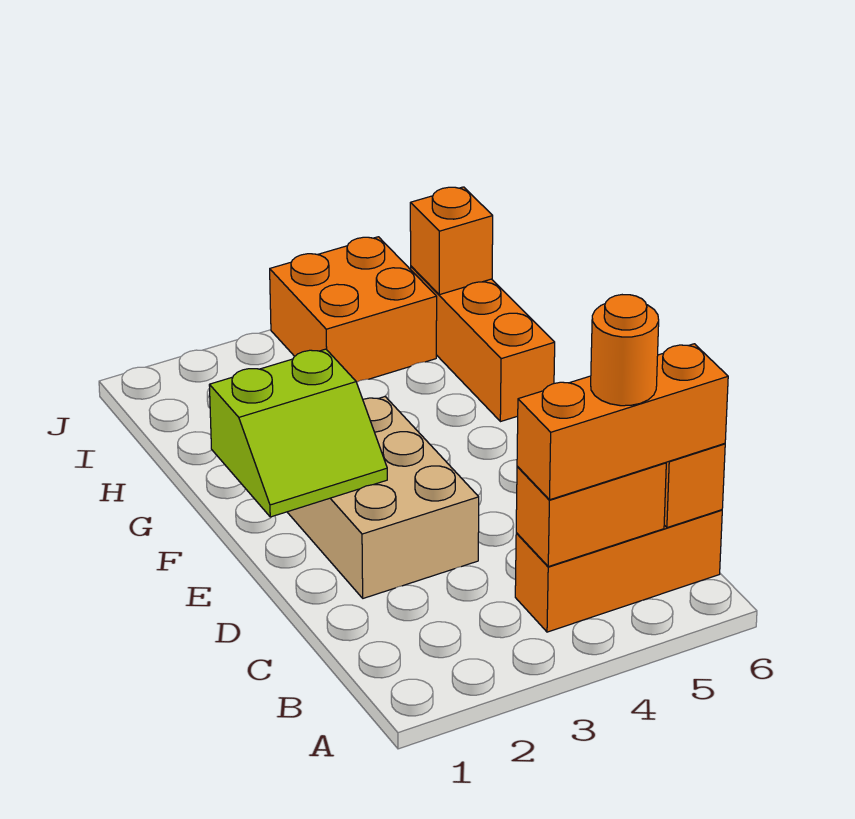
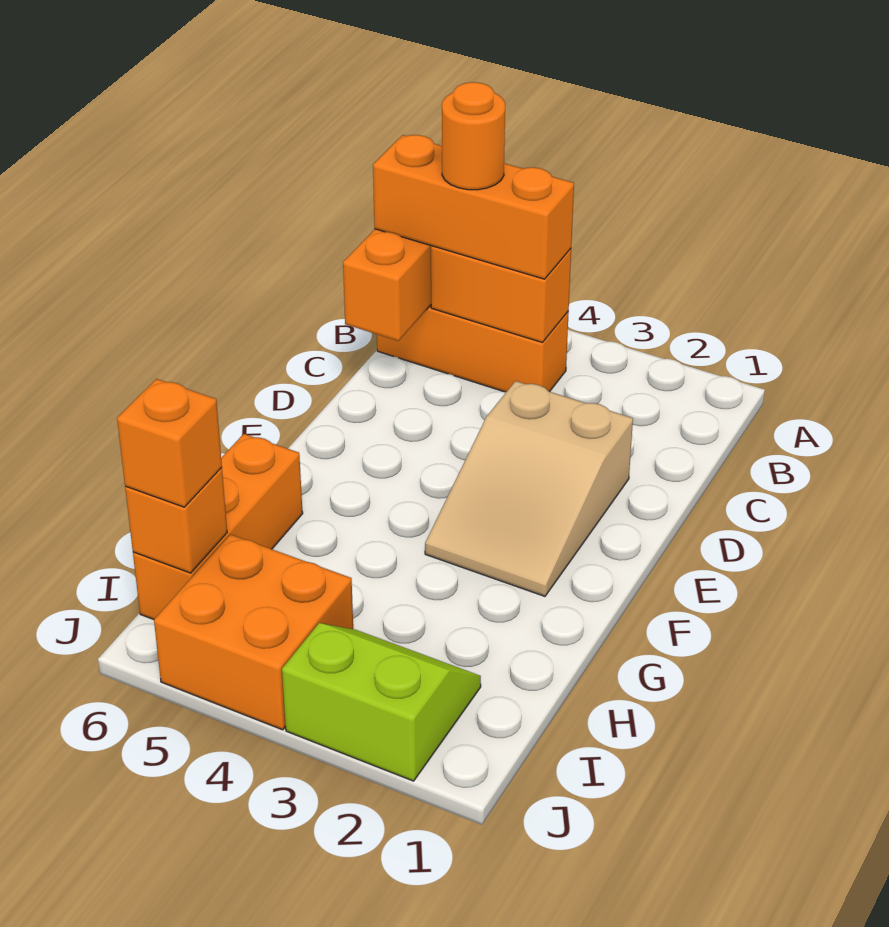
tan 2x3 brick [287,397,479,598] -> tan 2x3 slope [425,381,633,596]
lime 2x2 slope [209,349,387,517] -> lime 2x2 slope moved to [282,623,481,781]
none -> orange 1x1 brick [117,379,222,507]

